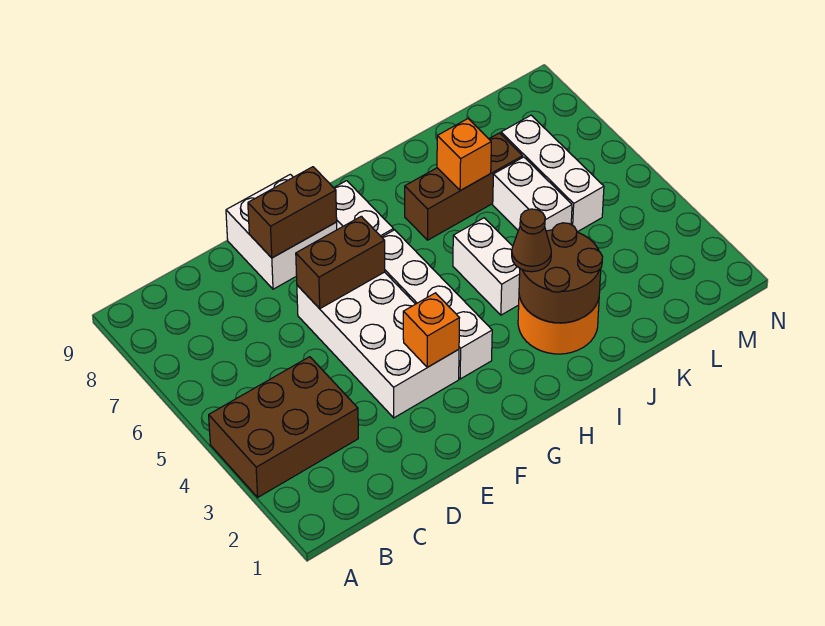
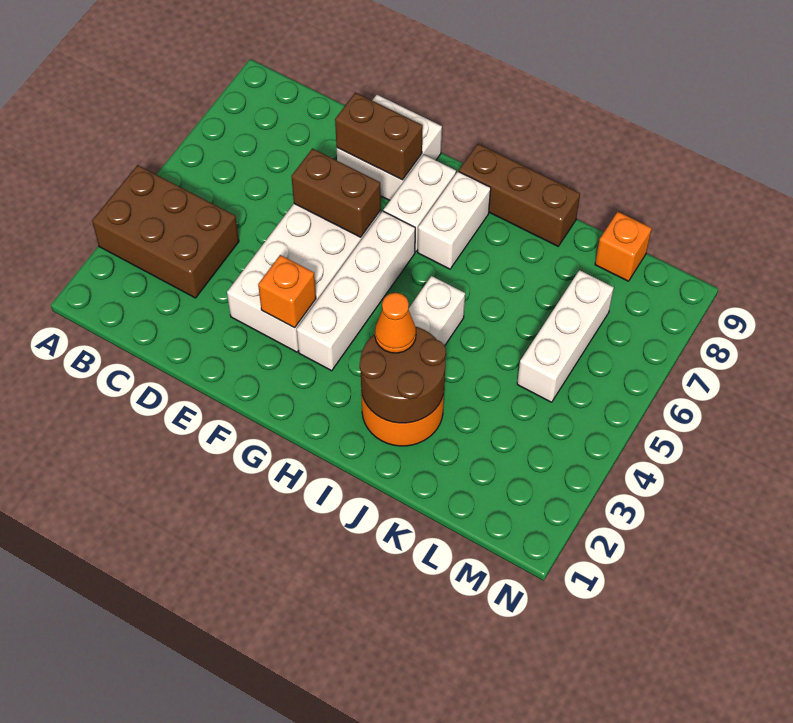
brown 1x1 cone [512,209,551,272] -> orange 1x1 cone [375,293,416,353]
brown 1x3 brick [405,133,523,240] -> brown 1x3 brick moved to [459,144,580,246]
orange 1x1 brick [437,119,491,191] -> orange 1x1 brick moved to [595,212,652,281]
white 1x2 brick [493,157,572,231] -> white 1x2 brick moved to [418,171,491,269]

